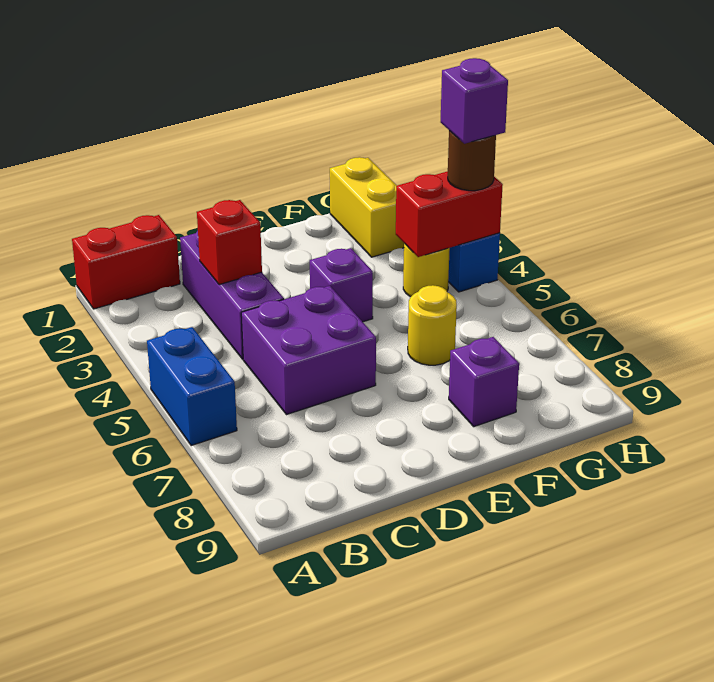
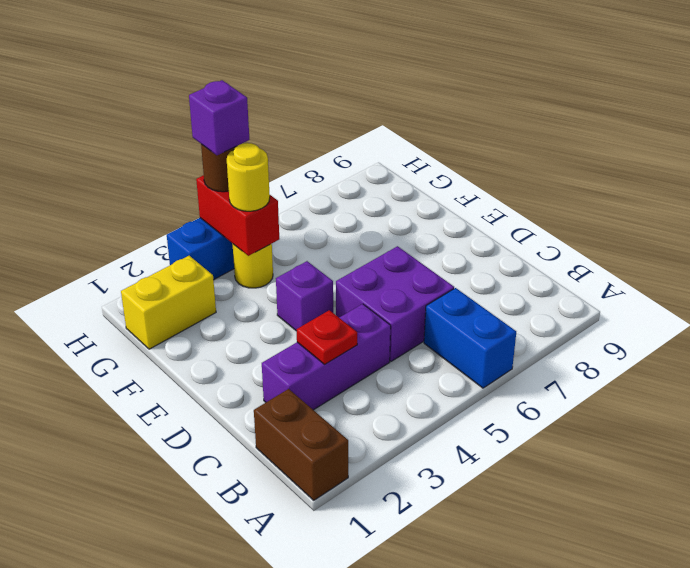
red 1x2 brick [72,215,180,309] -> brown 1x2 brick [254,389,348,500]
blue 1x2 brick [147,327,237,446] -> blue 1x2 brick turned to [424,288,516,388]
red 1x1 brick [197,200,262,285] -> red 1x1 plate [297,310,357,364]
yellow 1x1 round brick [408,285,457,365] -> yellow 1x1 round brick moved to [227,143,270,211]
purple 1x1 brick [449,337,519,427] -> none

